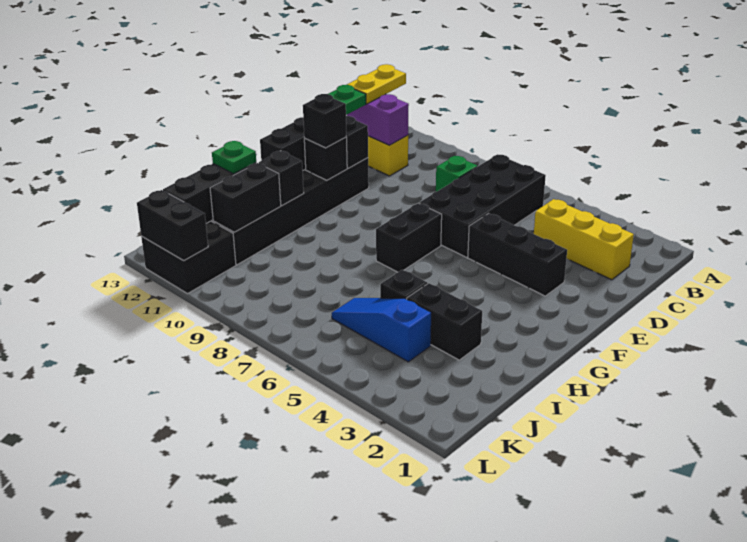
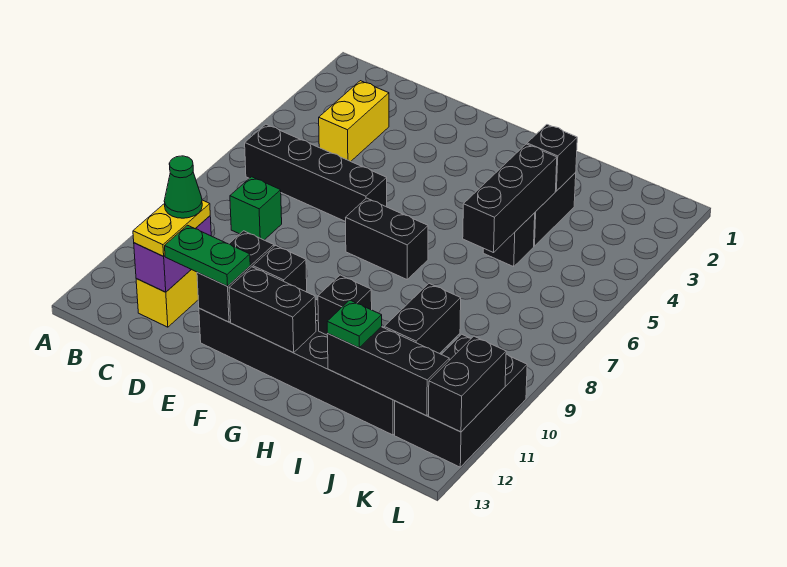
black 2x4 brick [419,155,546,257] -> black 1x4 brick [245,124,387,222]
yellow 1x2 plate [347,64,406,104] -> yellow 1x2 plate turned to [133,200,210,256]
yellow 1x3 brick [534,199,634,280] -> yellow 1x2 brick [319,81,389,161]
none -> green 1x1 cone [164,156,202,218]
black 1x3 brick [468,213,567,296] -> black 1x3 brick moved to [463,144,557,253]
black 1x1 brick [303,94,346,148] -> black 1x1 brick moved to [527,125,577,191]
black 1x2 brick [210,163,281,232] -> black 1x2 brick turned to [384,283,461,354]
blue 1x3 slope [332,298,431,362] -> none
black 2x2 brick [141,221,236,294] -> black 2x3 brick [395,334,527,467]

